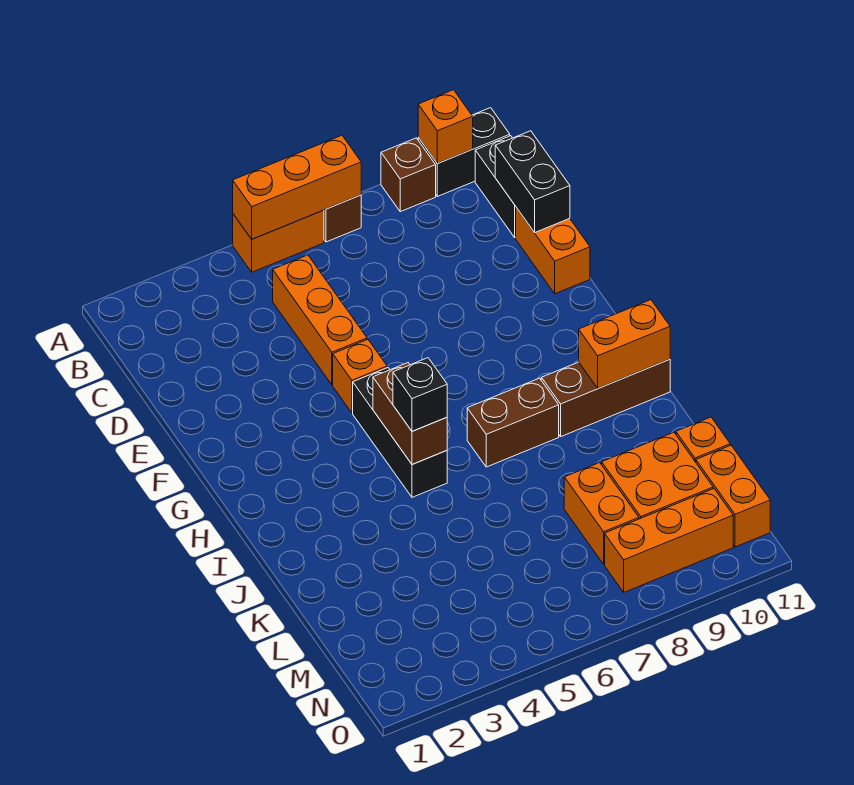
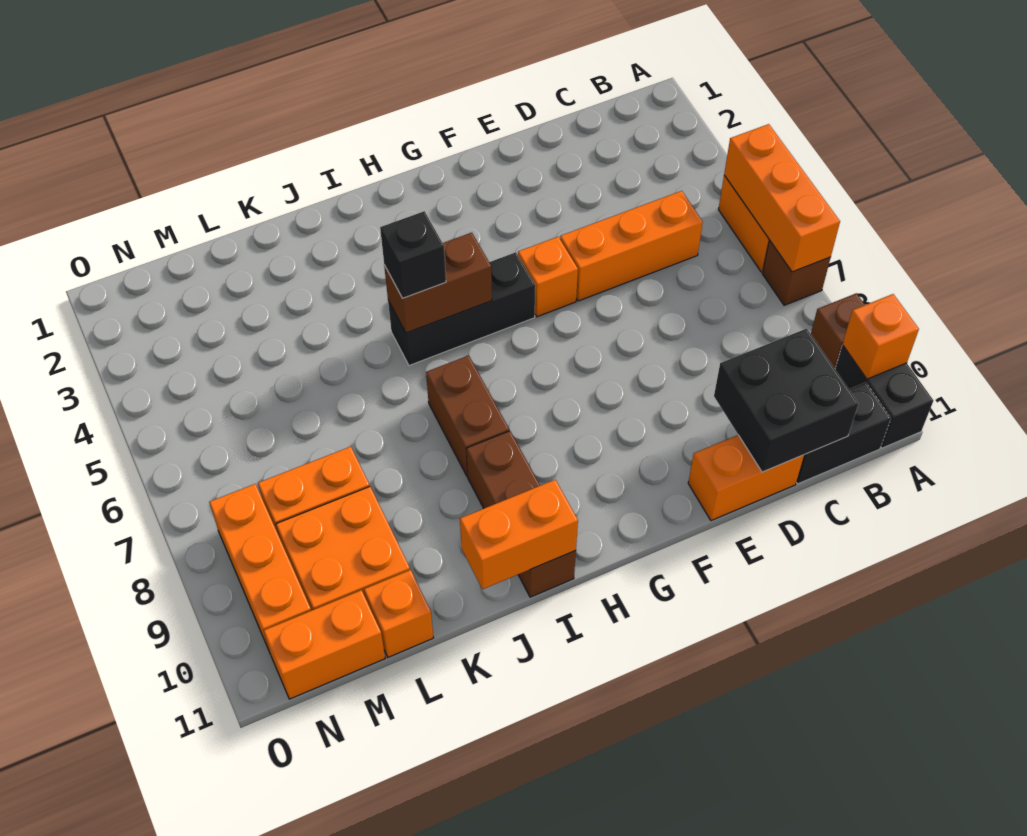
black 1x2 brick [495,131,570,233] -> black 2x2 brick [714,329,859,472]
orange 1x2 brick [579,300,670,388] -> orange 1x2 brick turned to [460,480,578,589]

